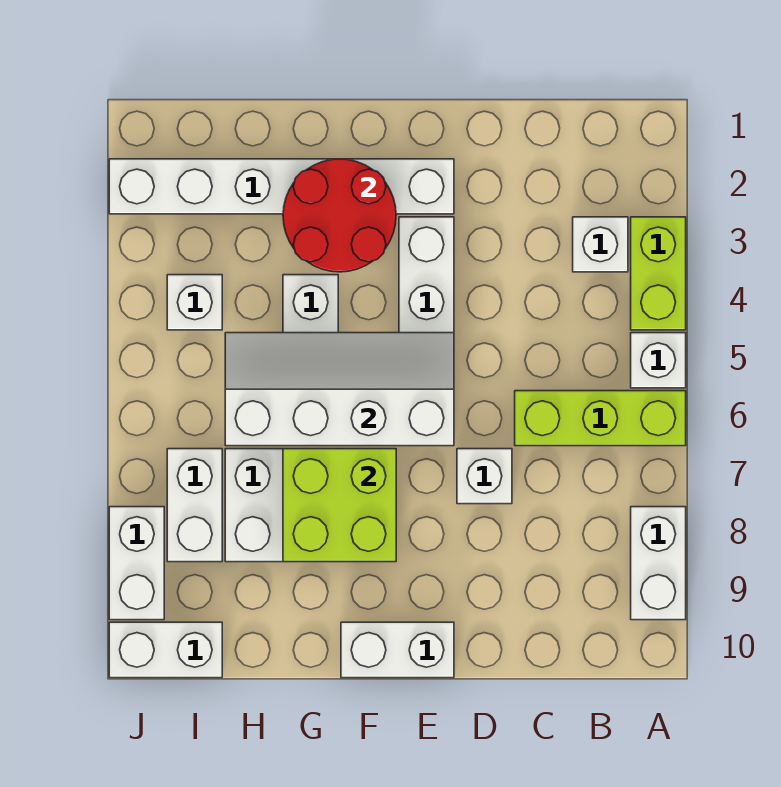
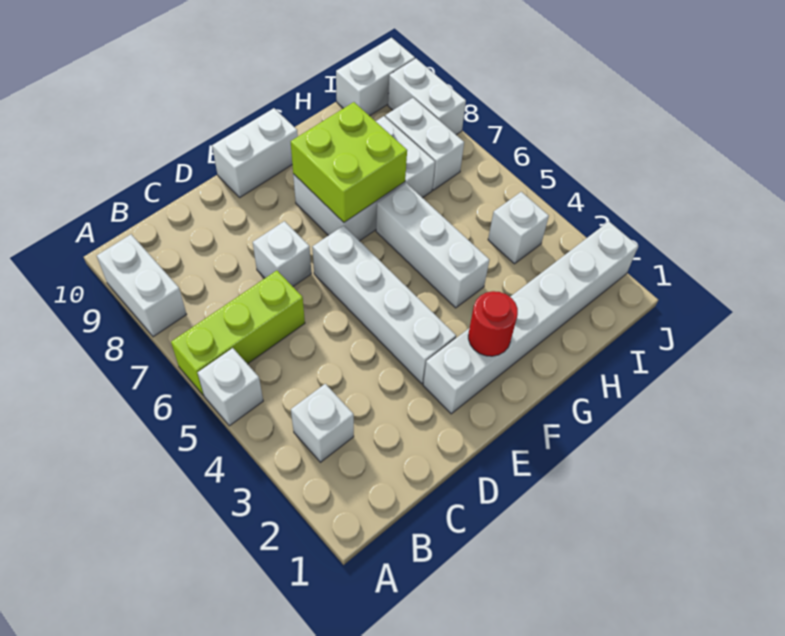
lime 1x2 brick [631,217,686,330] -> none
white 2x4 slope [225,333,454,446] -> none
red 2x2 round brick [283,159,396,272] -> red 1x1 round brick [468,291,518,356]

